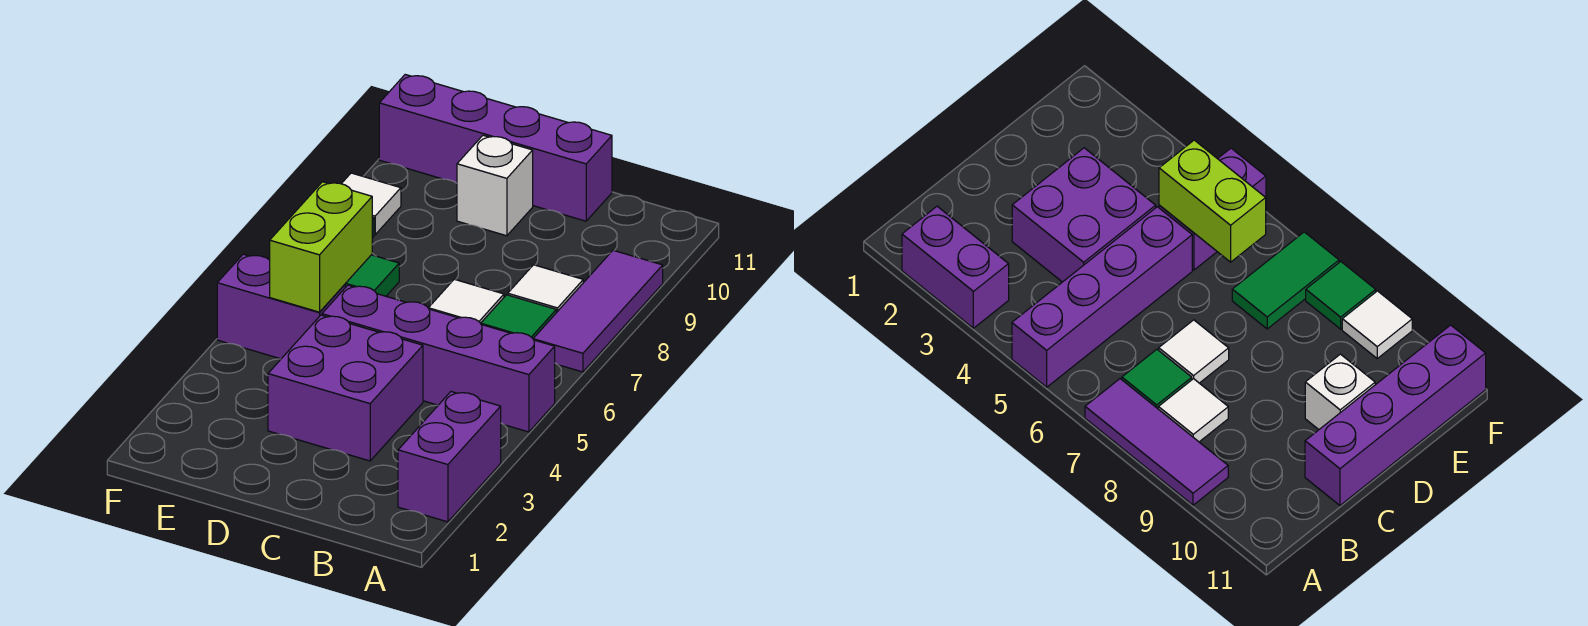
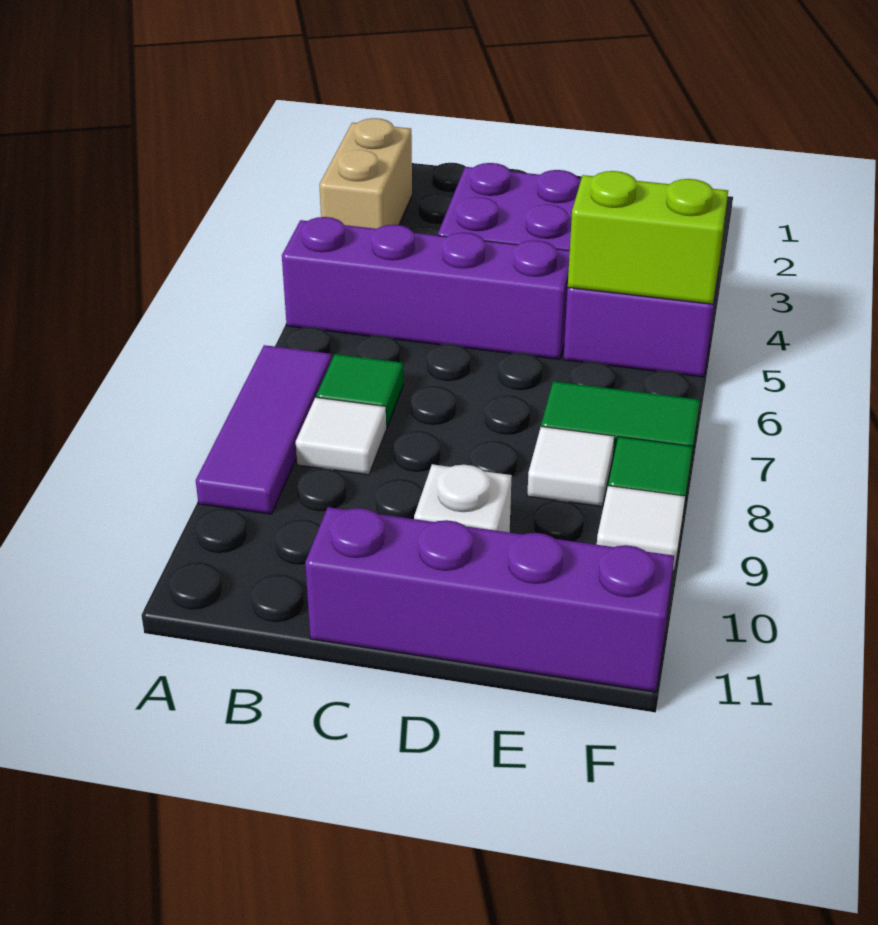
purple 1x2 brick [398,392,501,522] -> tan 1x2 brick [319,118,412,229]
white 1x1 tile [429,279,504,323] -> white 1x1 tile moved to [527,427,614,506]
lime 1x2 brick [270,182,372,312] -> lime 1x2 brick turned to [568,171,728,304]

